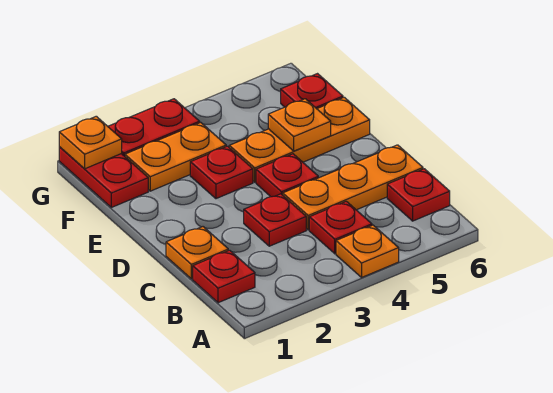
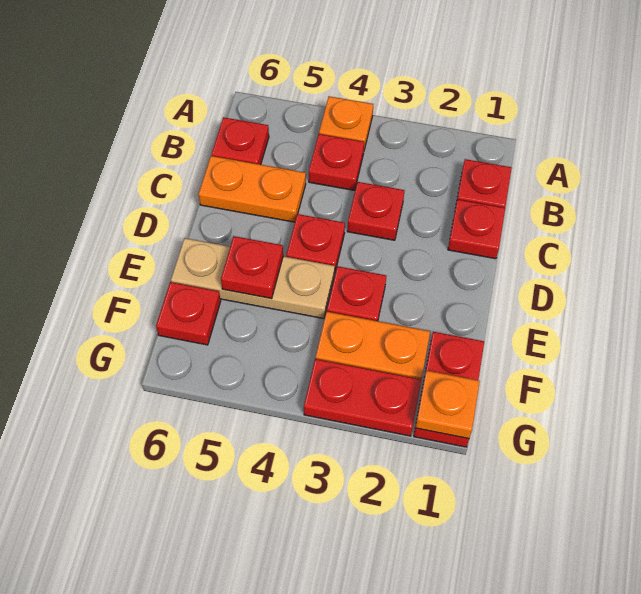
orange 1x1 plate [166,227,228,279] -> red 1x1 plate [448,199,505,259]
orange 1x3 plate [283,145,423,230] -> orange 1x2 plate [199,156,306,222]
orange 1x3 plate [229,97,370,182] -> tan 1x3 plate [171,238,335,319]
orange 1x1 plate [268,99,331,151] -> red 1x1 plate [221,236,283,299]

